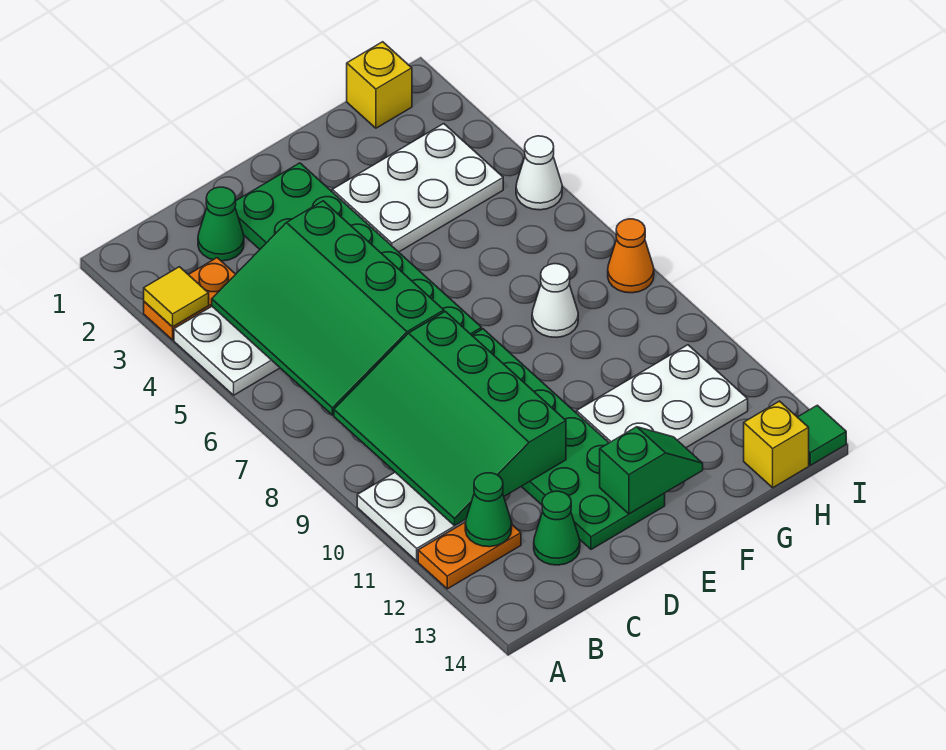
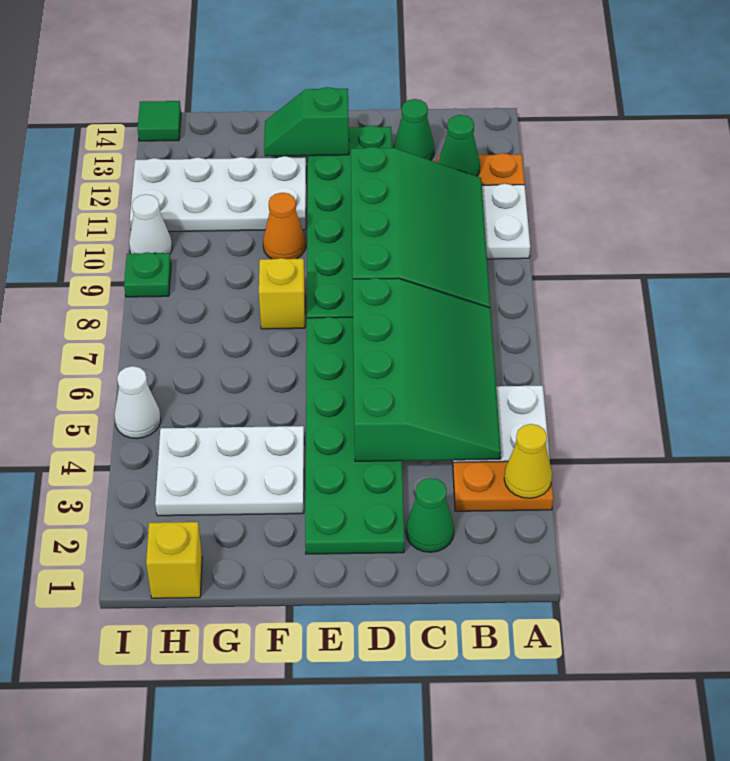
yellow 1x1 tile [144,267,209,327] -> yellow 1x1 cone [504,424,552,498]
white 2x3 plate [577,345,748,448] -> white 2x4 plate [130,156,306,232]
white 1x1 cone [532,264,578,337] -> white 1x1 cone moved to [129,194,172,253]
yellow 1x1 brick [744,401,809,488] -> yellow 1x1 brick moved to [259,258,305,329]
orange 1x1 cone [608,219,654,293] -> orange 1x1 cone moved to [263,193,306,259]
none -> green 1x1 plate [124,252,171,297]

